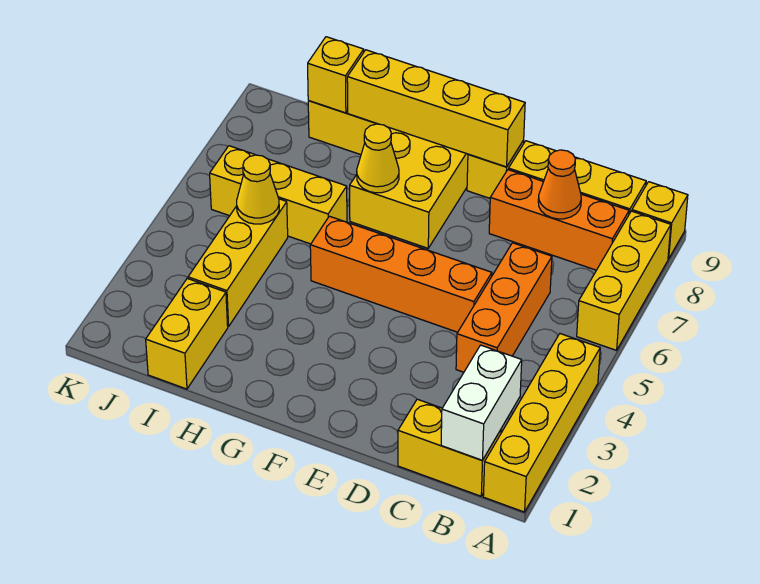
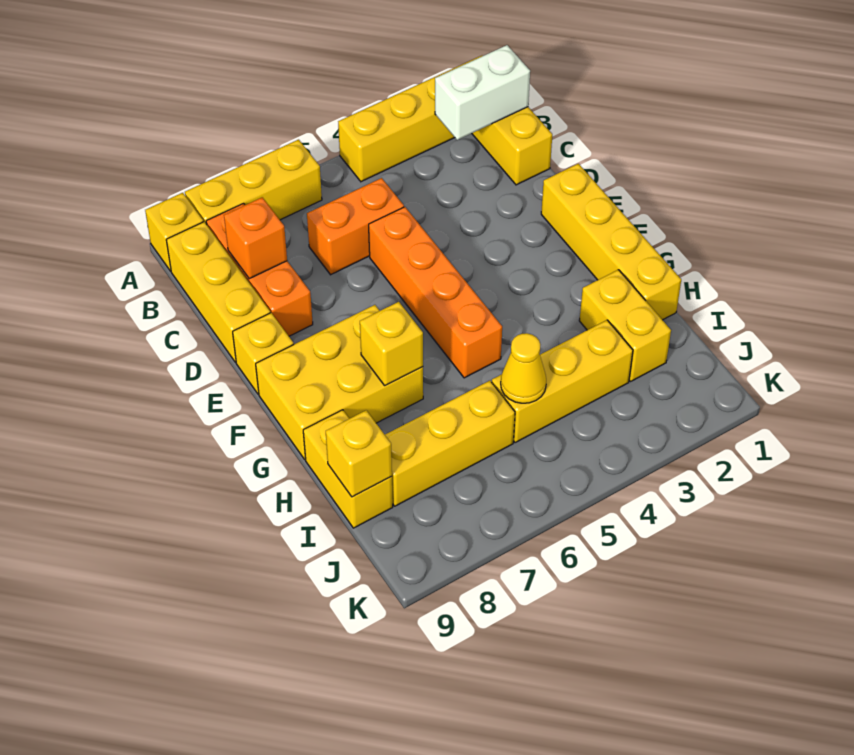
orange 1x3 brick [456,243,552,372] -> orange 1x2 brick [307,178,404,275]
orange 1x1 cone [538,150,581,219] -> orange 1x1 brick [224,197,287,279]
yellow 1x4 brick [347,50,525,167] -> yellow 1x4 brick moved to [541,164,681,320]
yellow 1x1 cone [357,124,399,193] -> yellow 1x1 brick [360,302,423,386]
yellow 1x3 brick [210,146,347,244] -> yellow 1x3 brick turned to [385,381,515,506]
yellow 1x2 brick [146,278,228,389] -> yellow 1x2 brick turned to [579,270,671,381]

